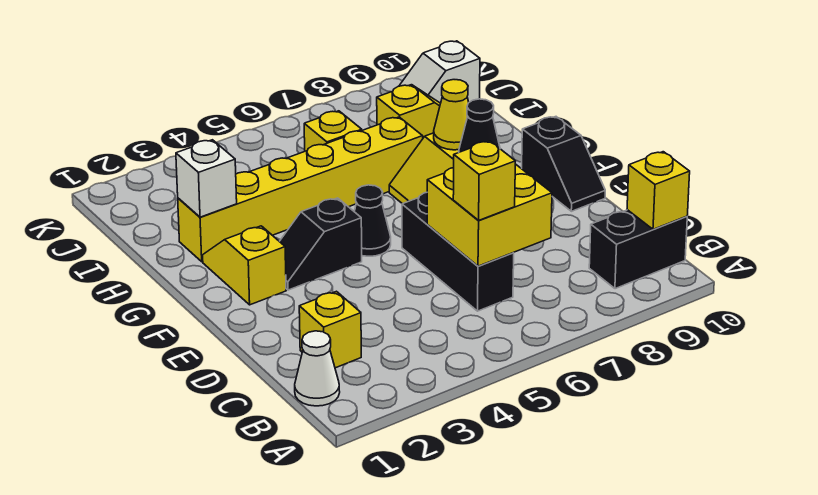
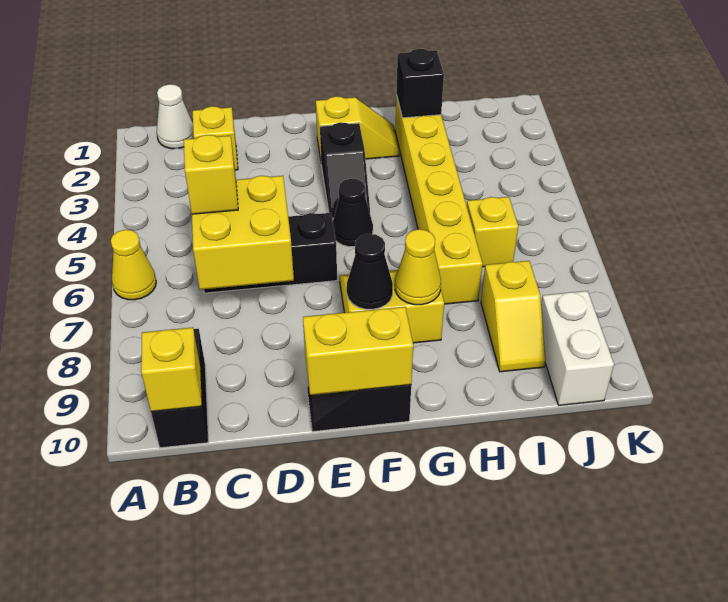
none -> yellow 1x1 cone [111,230,156,300]
none -> yellow 1x2 brick [303,307,413,395]
black 1x2 slope [279,198,362,290] -> black 1x2 slope turned to [320,122,370,218]
white 1x1 brick [176,140,237,217] -> black 1x1 brick [396,49,444,118]
white 1x2 slope [399,41,480,103] -> white 1x2 brick [541,291,614,405]

